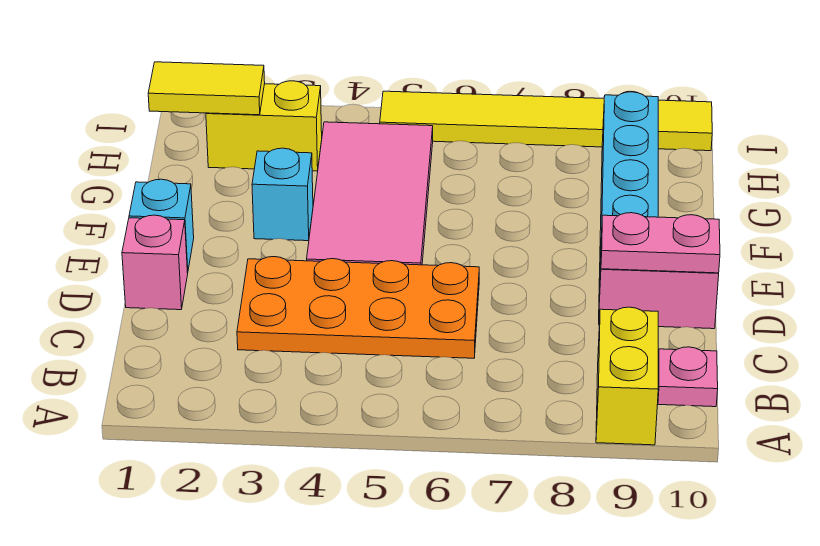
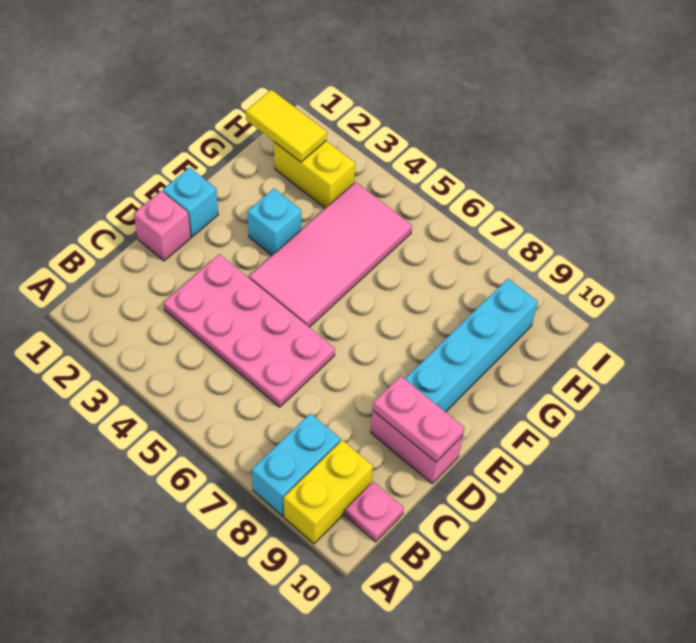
none -> cyan 1x2 brick [252,414,341,516]
orange 2x4 plate [237,257,479,358] -> pink 2x4 plate [164,254,335,407]
yellow 1x6 tile [380,91,712,151] -> none

